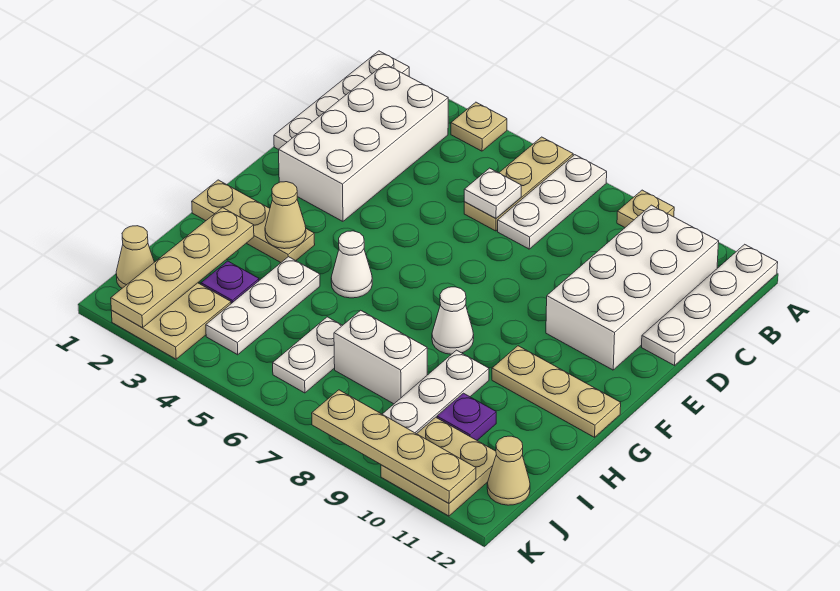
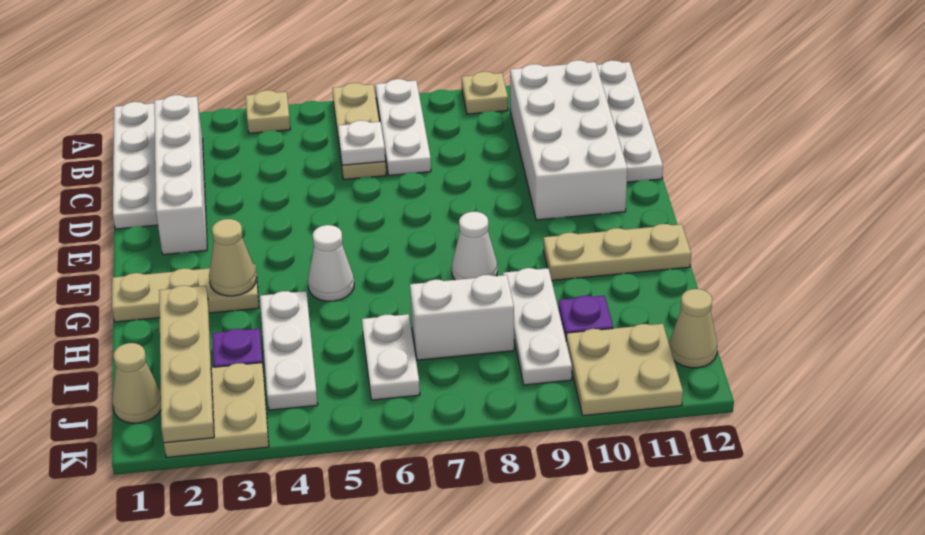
white 2x4 brick [279,64,448,221] -> white 1x4 brick [154,95,207,255]
tan 1x4 plate [312,390,476,503] -> none

